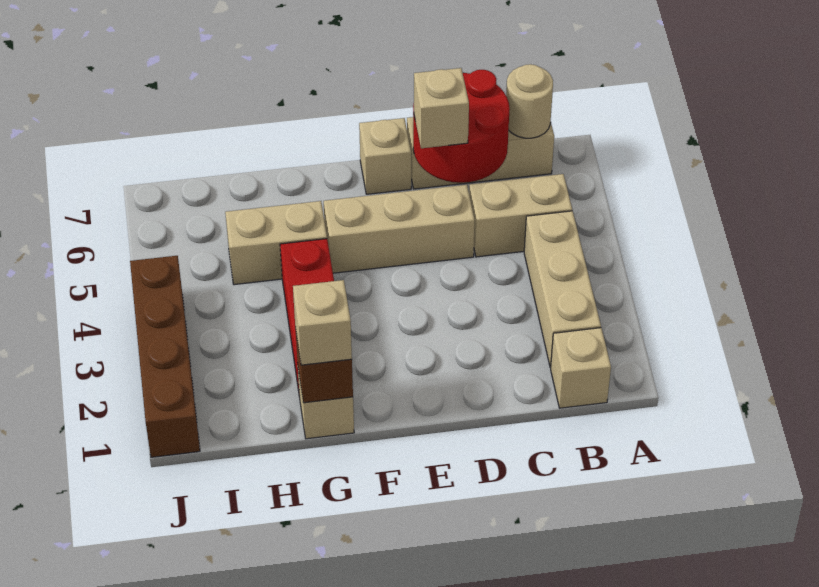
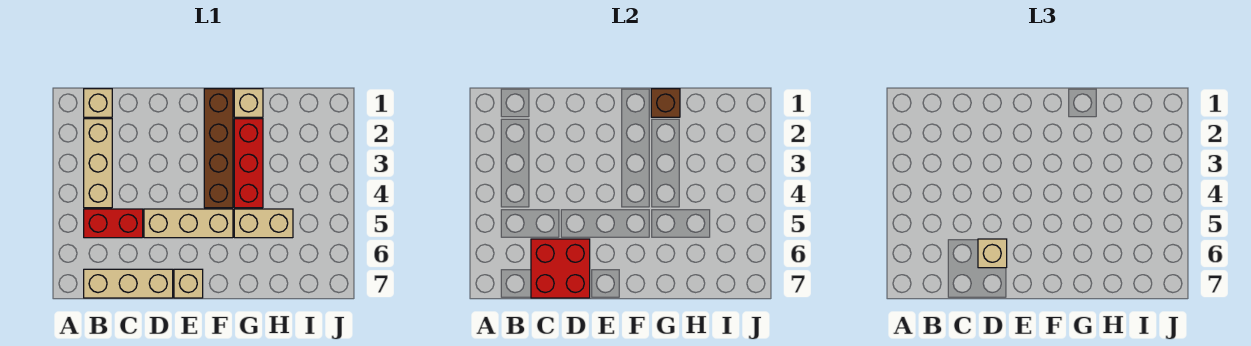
tan 1x2 brick [469,174,572,257] -> red 1x2 brick [84,209,143,238]
tan 1x1 round brick [506,64,553,138] -> none
red 2x2 round brick [413,70,510,183] -> red 2x2 brick [531,239,590,298]
tan 1x1 brick [293,280,352,365] -> none
brown 1x4 brick [130,256,200,457] -> brown 1x4 brick moved to [204,89,233,208]

